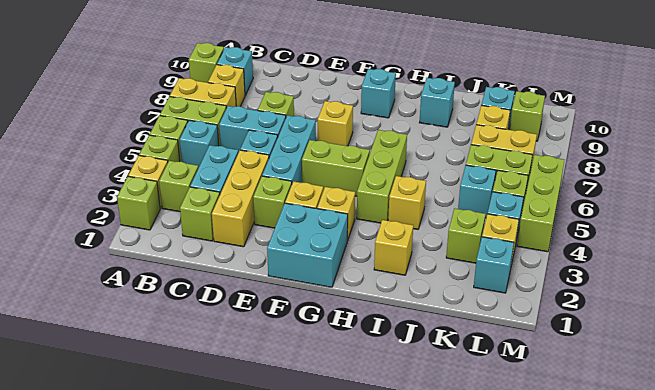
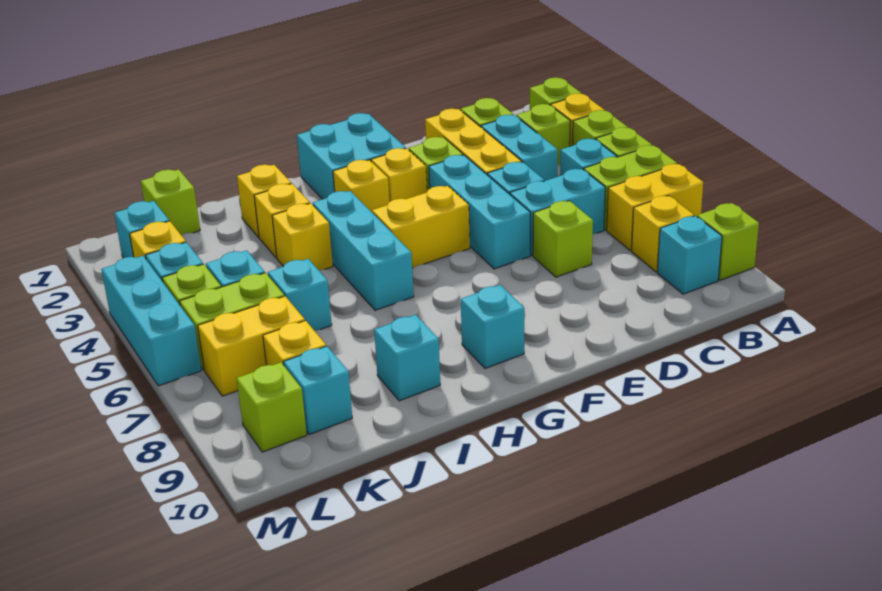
lime 1x2 brick [302,140,370,196] -> yellow 1x2 brick [372,186,470,268]
yellow 1x1 brick [318,101,353,146] -> yellow 1x1 brick moved to [254,184,310,258]
lime 1x3 brick [357,130,407,223] -> cyan 1x3 brick [313,191,414,310]
none -> cyan 1x1 brick [268,259,332,331]
lime 1x1 brick [446,208,486,263] -> lime 1x1 brick moved to [141,170,200,235]
lime 1x3 brick [517,155,564,252] -> cyan 1x3 brick [101,256,201,386]

